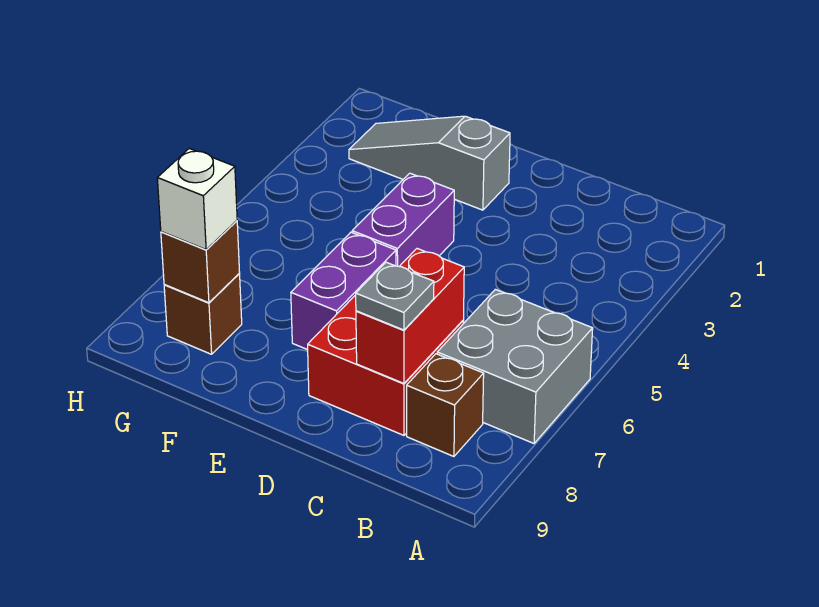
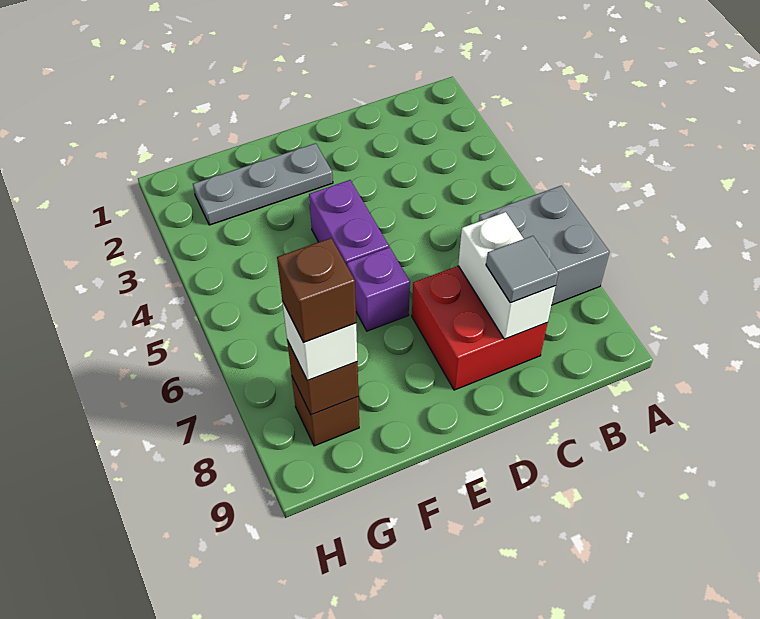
brown 1x1 brick [407,354,484,456] -> brown 1x1 brick moved to [277,238,356,342]
red 1x2 brick [356,249,464,383] -> white 1x2 brick [458,212,556,339]
grey 1x1 plate [356,262,434,330] -> grey 1x1 tile [486,236,558,303]
grey 1x3 slope [349,116,510,210] -> grey 1x3 plate [193,143,333,225]
purple 1x2 brick [291,232,396,350] -> purple 1x1 brick [347,247,410,331]

